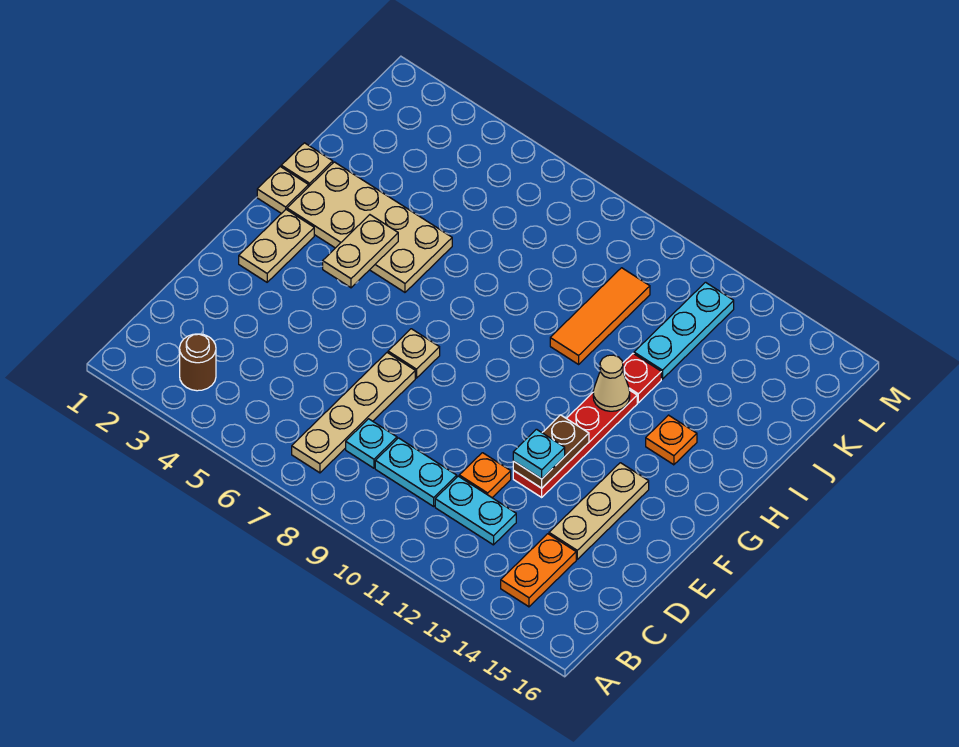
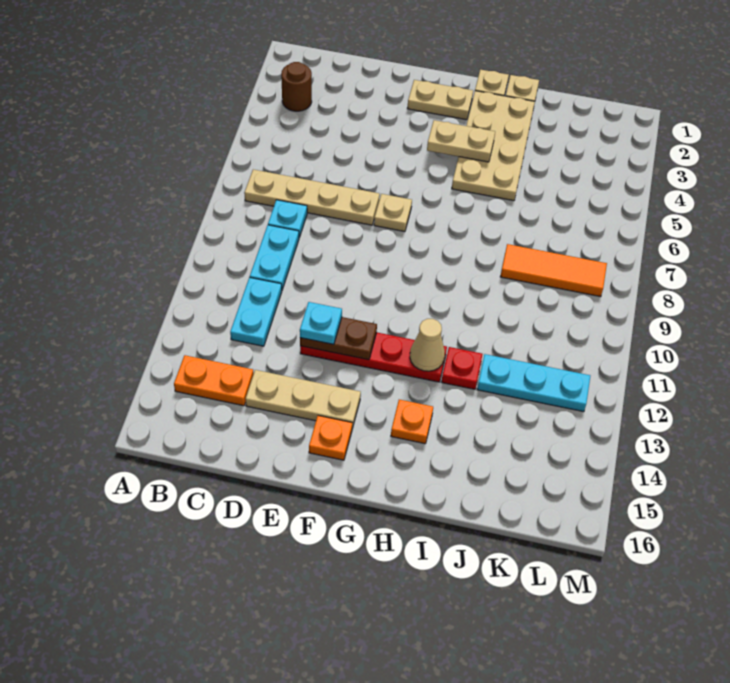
orange 1x1 plate [459,453,511,498] -> orange 1x1 plate moved to [309,416,352,460]
orange 1x3 tile [550,268,650,364] -> orange 1x3 tile moved to [500,244,607,297]

